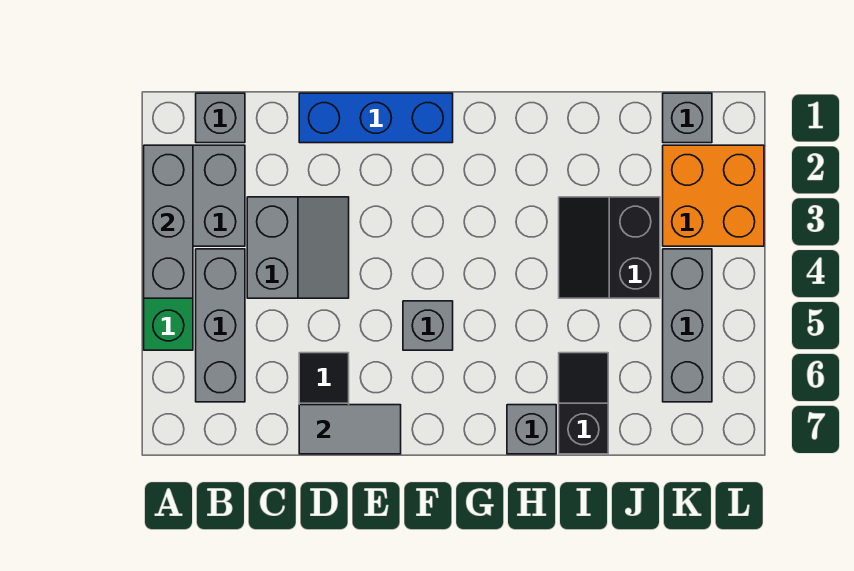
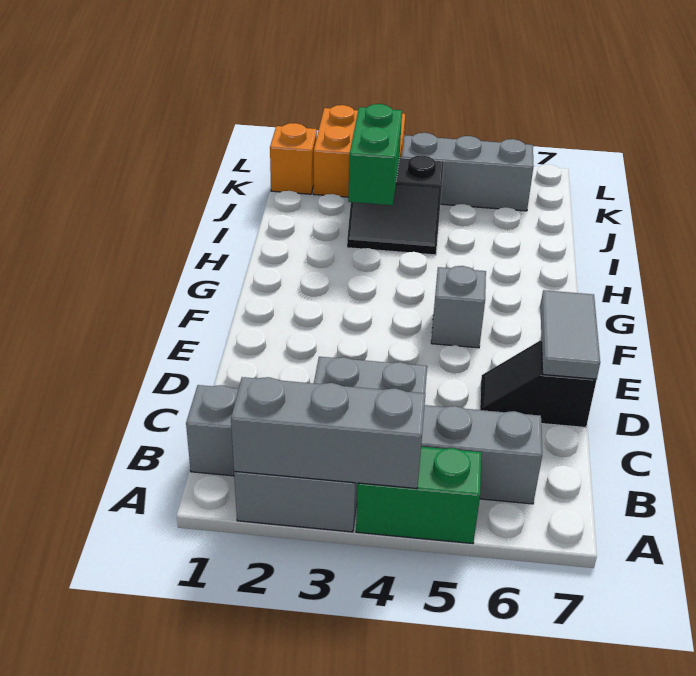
blue 1x3 brick [299,93,453,143] -> none
grey 1x1 brick [507,405,556,454] -> none
none -> green 1x2 brick [348,104,402,205]
black 1x2 slope [559,353,608,454] -> none
grey 1x1 brick [663,93,712,143] -> orange 1x1 brick [270,123,317,194]

